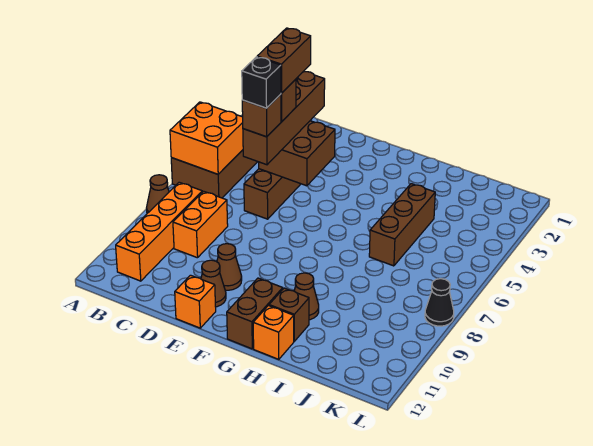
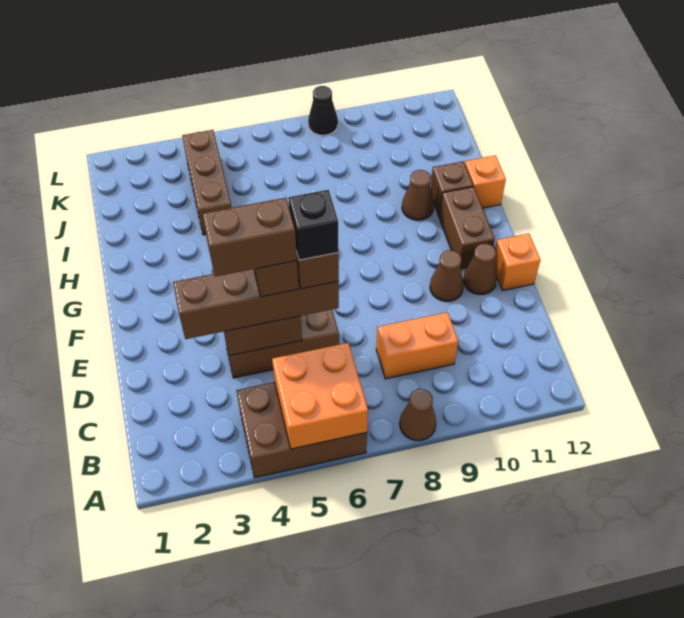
orange 1x4 brick [116,182,202,281] -> none
brown 1x2 brick [227,278,283,349] -> brown 1x2 brick turned to [439,187,495,269]
brown 1x3 brick [369,184,435,266] -> brown 1x3 brick turned to [182,130,231,235]

